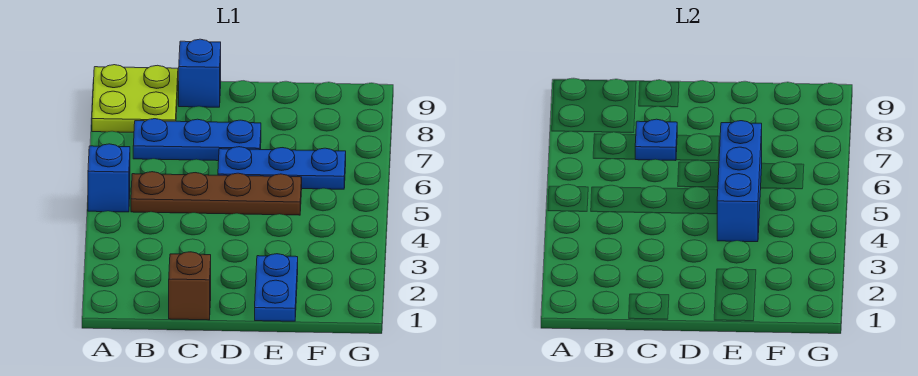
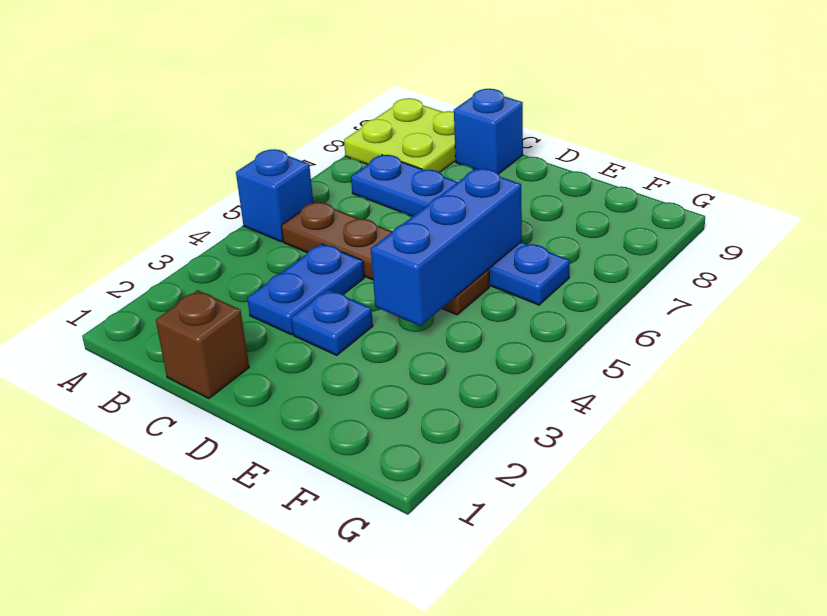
blue 1x1 plate [635,119,677,161] -> blue 1x1 plate moved to [291,290,373,355]
blue 1x2 plate [255,254,298,321] -> blue 1x2 plate moved to [247,244,364,334]

